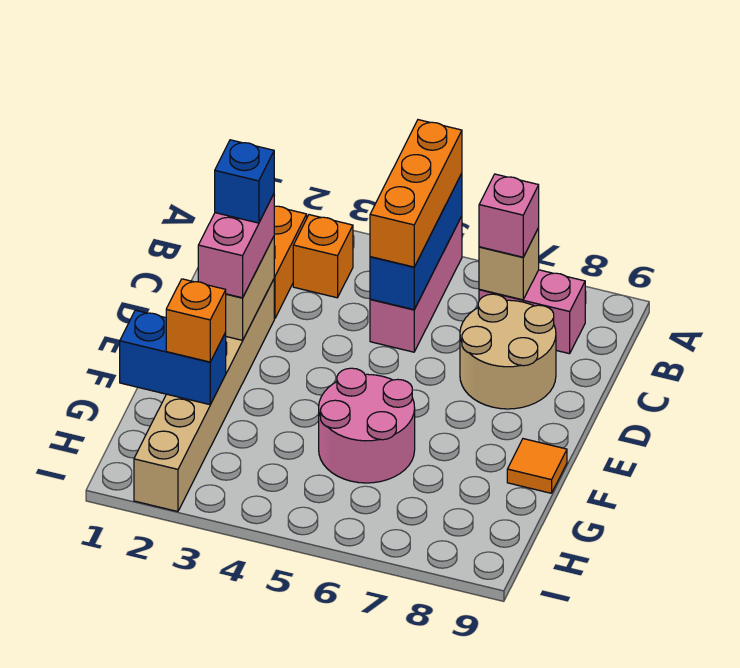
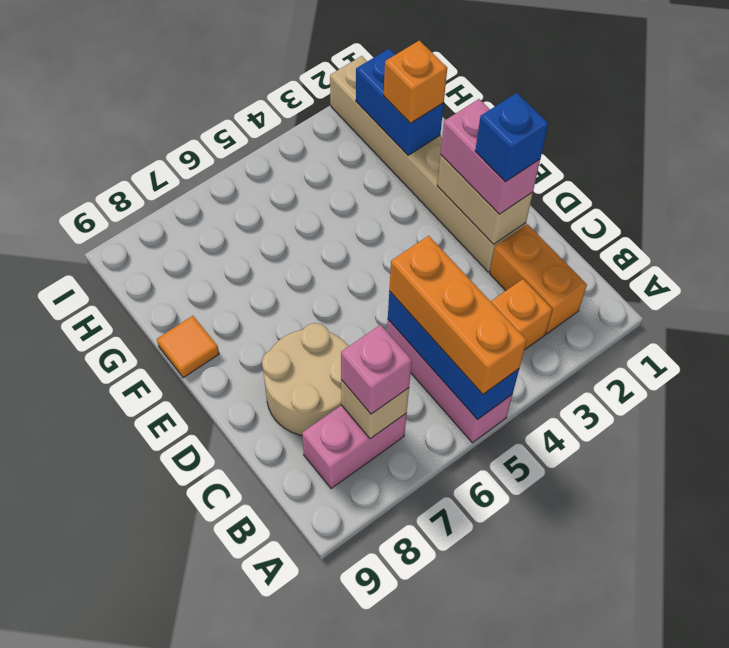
pink 2x2 round brick [319,368,415,483] -> none
blue 1x2 brick [120,310,226,405] -> blue 1x2 brick turned to [356,49,444,155]

